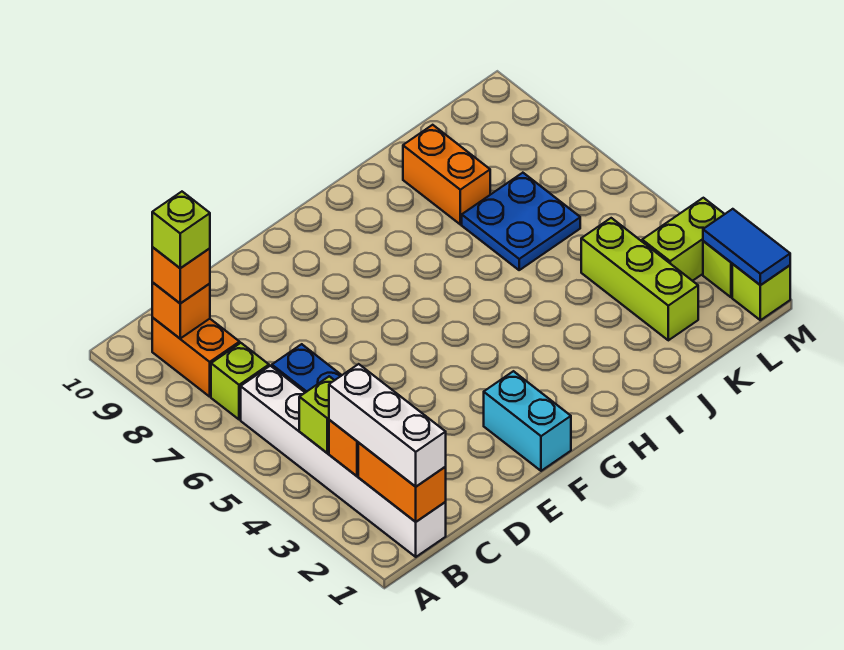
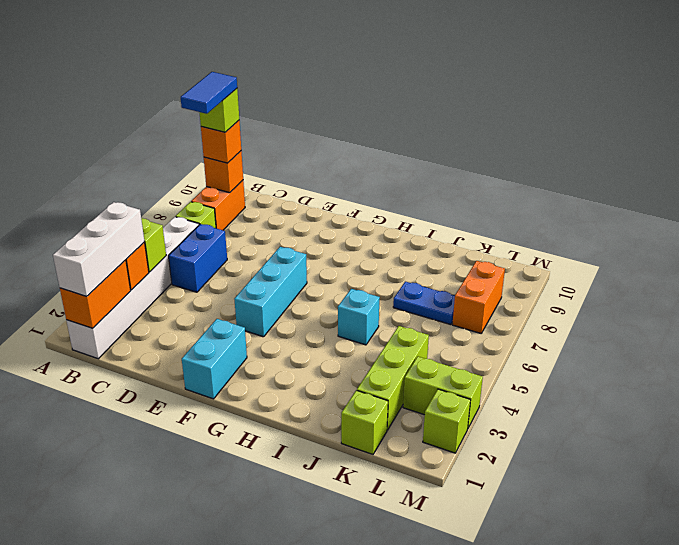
none -> cyan 1x3 brick [234,247,307,337]
none -> cyan 1x1 brick [338,289,380,345]
blue 2x2 plate [462,173,580,270] -> blue 1x2 plate [393,282,455,325]
orange 1x2 brick [403,125,490,224] -> orange 1x2 brick moved to [452,261,505,333]
lime 1x1 brick [732,264,790,320] -> lime 1x1 brick moved to [341,390,388,454]
blue 1x2 tile [703,209,790,285] -> blue 1x2 tile moved to [181,72,237,114]

